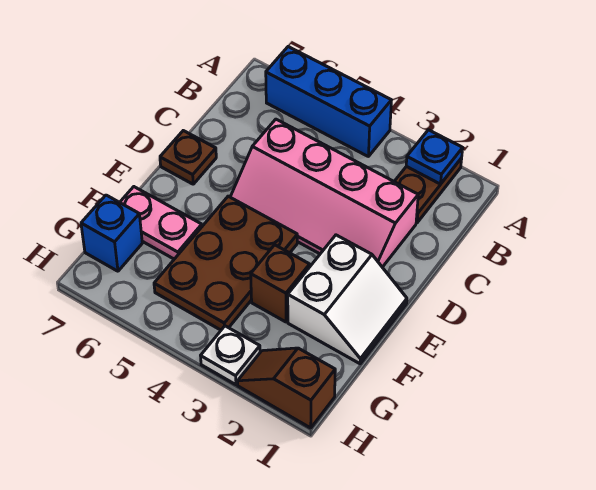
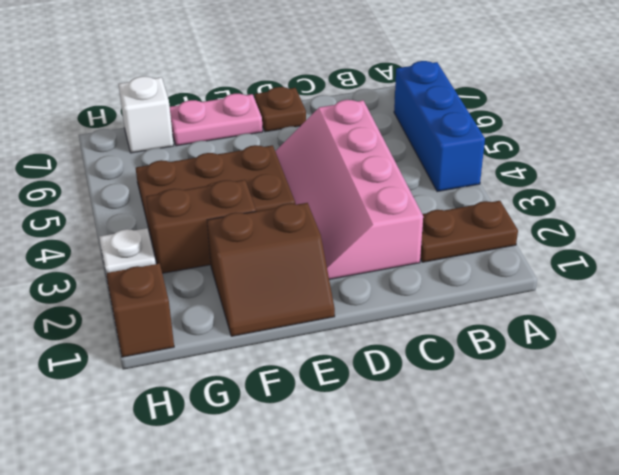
blue 1x1 plate [406,130,463,184] -> none
white 2x2 slope [288,235,407,364] -> brown 2x2 slope [207,203,335,336]
brown 1x1 brick [251,245,310,322] -> brown 1x2 brick [146,180,256,273]
pink 1x2 plate [120,187,202,259] -> pink 1x2 plate turned to [170,94,263,146]
blue 1x1 brick [81,195,142,271] -> white 1x1 brick [119,76,174,153]

